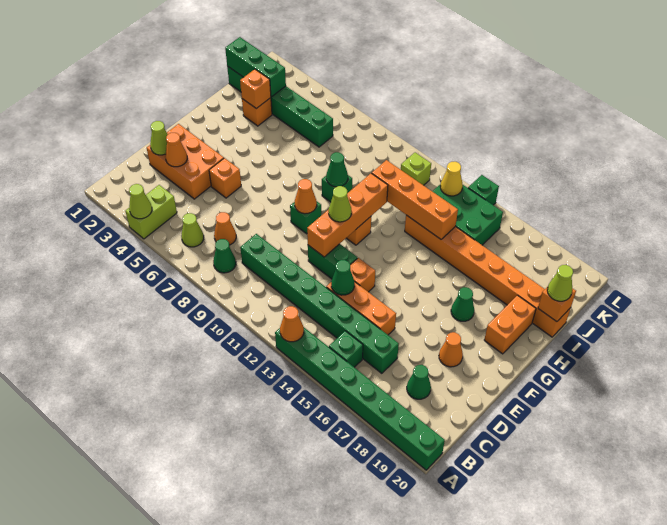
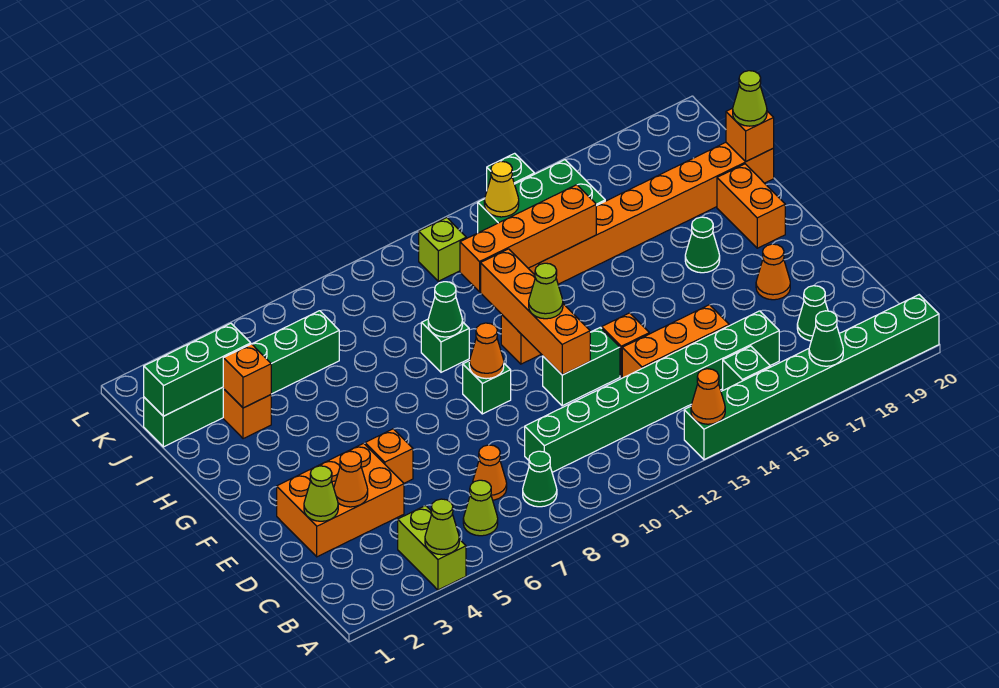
green 1x1 cone [331,260,354,295] -> green 1x1 cone moved to [809,311,843,366]

